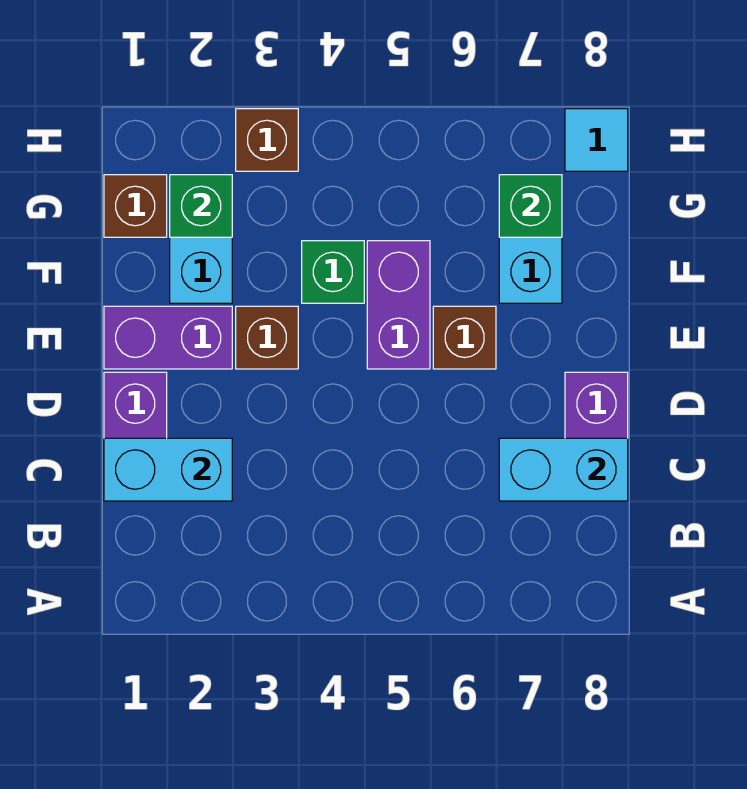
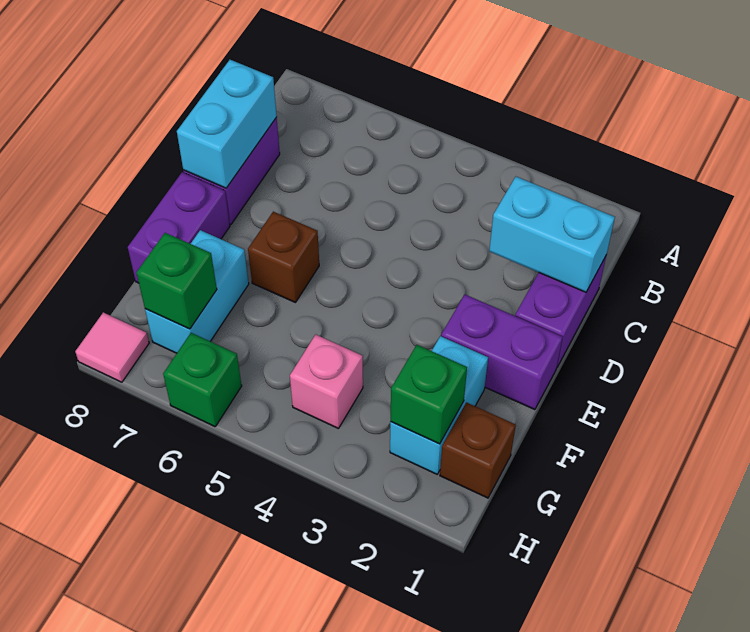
cyan 1x2 brick [499,438,628,501] -> cyan 1x2 brick turned to [177,60,277,188]
brown 1x1 brick [236,306,298,369] -> none
purple 1x2 brick [367,241,430,369] -> purple 1x2 brick moved to [128,172,230,283]
green 1x1 brick [302,241,364,303] -> green 1x1 brick moved to [163,333,242,427]
none -> pink 1x1 brick [290,335,363,429]
brown 1x1 brick [236,109,298,171] -> none
cyan 1x1 tile [565,109,628,171] -> pink 1x1 tile [75,312,149,382]

